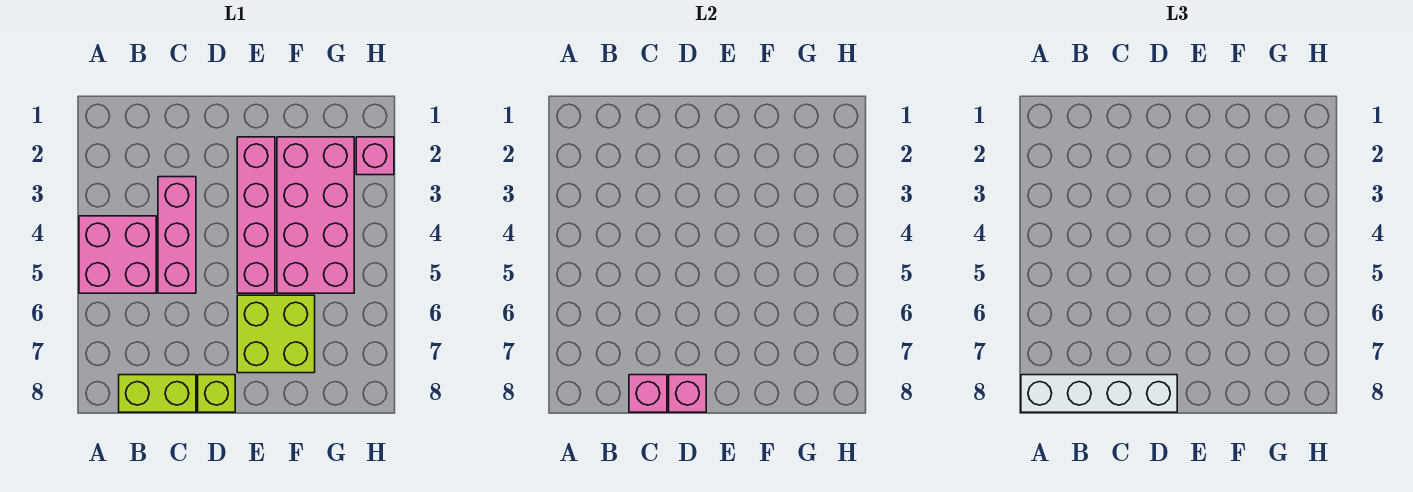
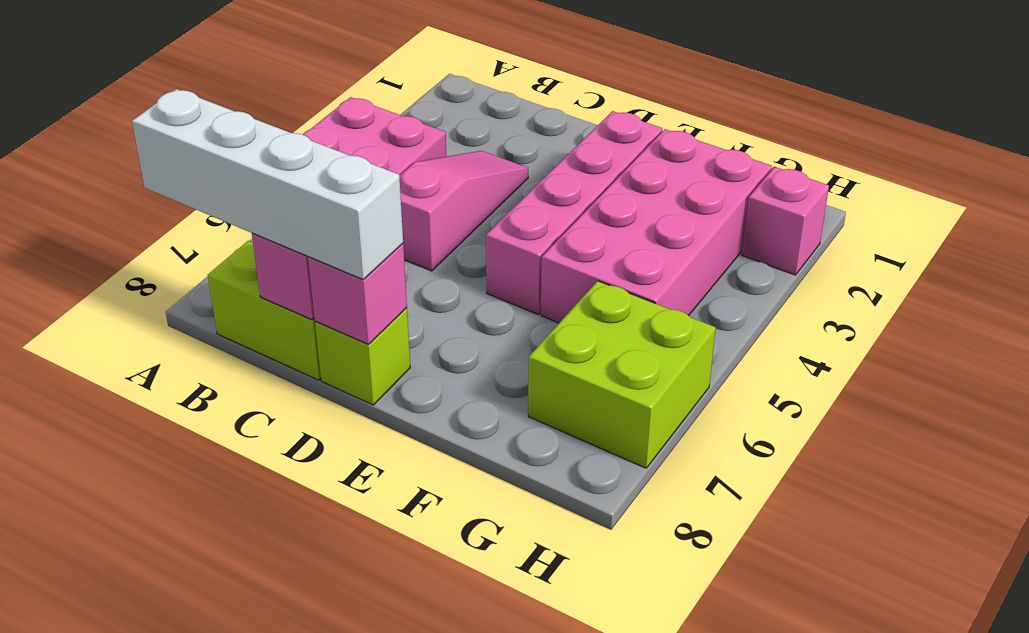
pink 1x3 brick [158,177,196,293] -> pink 1x3 slope [399,151,528,271]
lime 2x2 brick [237,295,315,373] -> lime 2x2 brick moved to [528,281,716,468]

